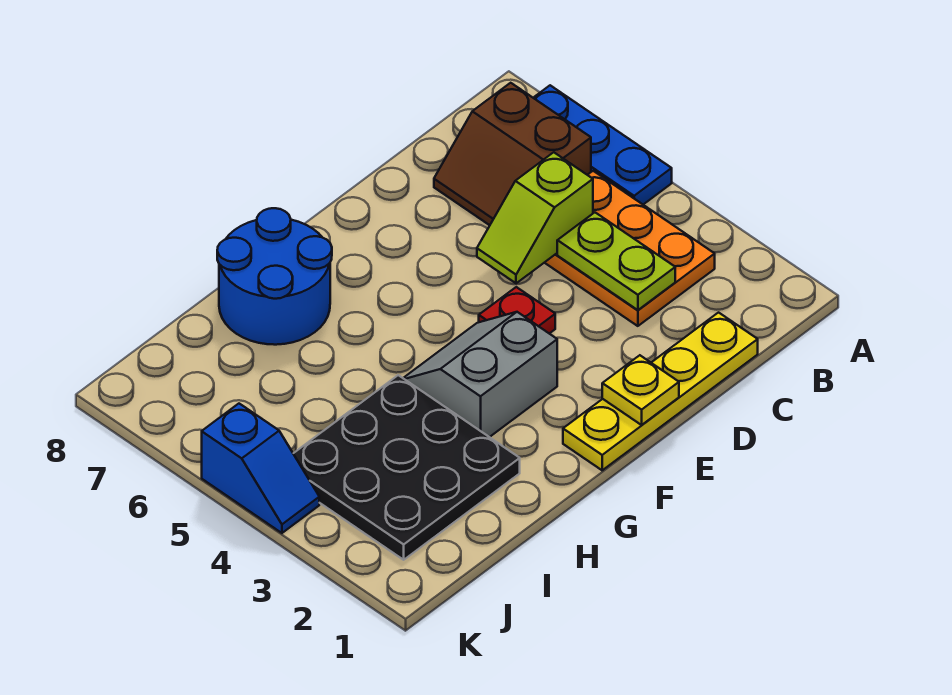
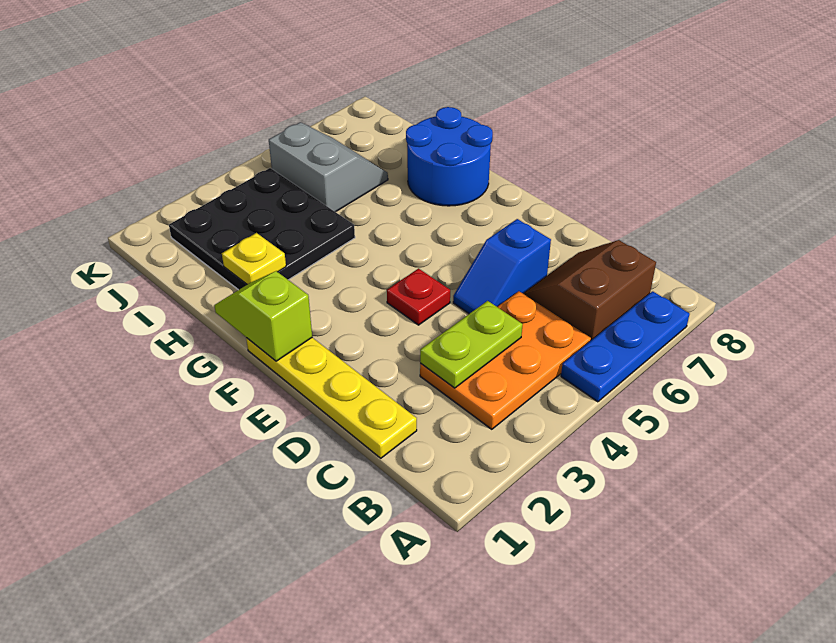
lime 1x2 slope [477,152,593,283] -> lime 1x2 slope moved to [214,271,312,361]
yellow 1x1 plate [602,355,679,425] -> yellow 1x1 plate moved to [222,233,286,285]
grey 2x2 slope [403,312,557,437] -> grey 2x2 slope moved to [269,122,388,212]
blue 1x2 slope [202,404,319,533] -> blue 1x2 slope moved to [453,219,551,314]

